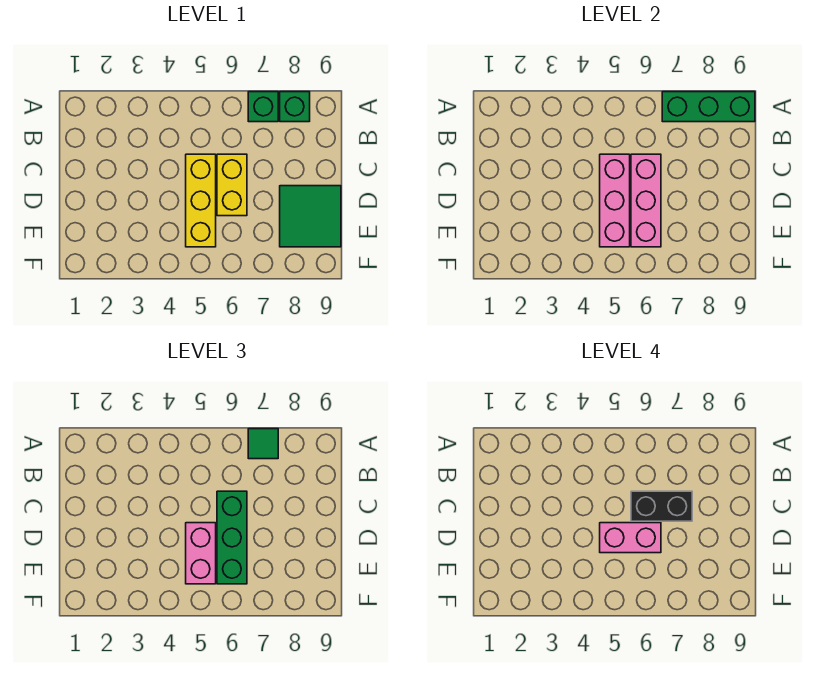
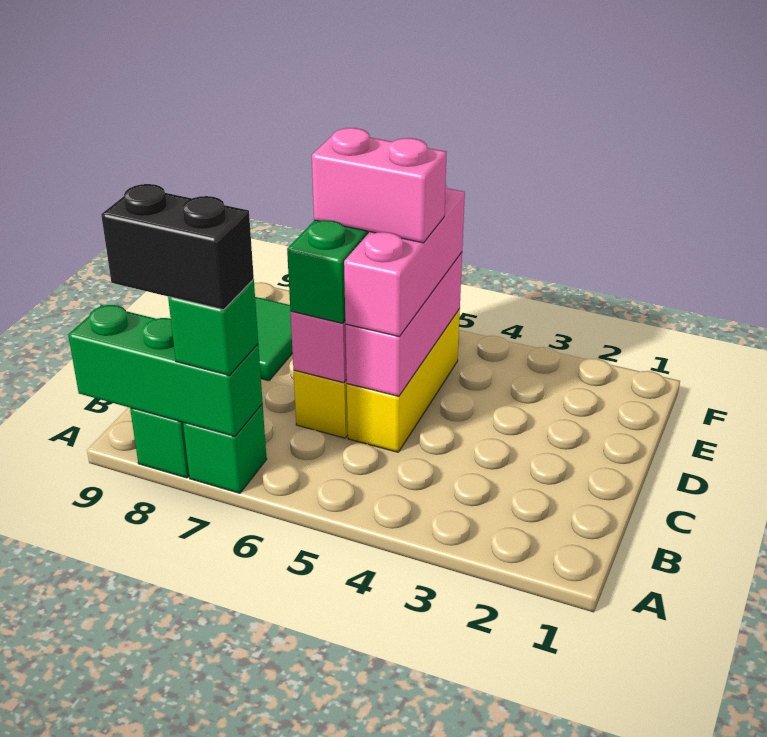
green 1x1 tile [248,429,278,459] -> green 1x1 brick [168,279,258,375]
black 1x2 brick [631,491,692,521] -> black 1x2 brick moved to [101,184,254,310]
pink 1x2 brick [186,523,216,584] -> pink 1x3 brick [344,185,465,337]

